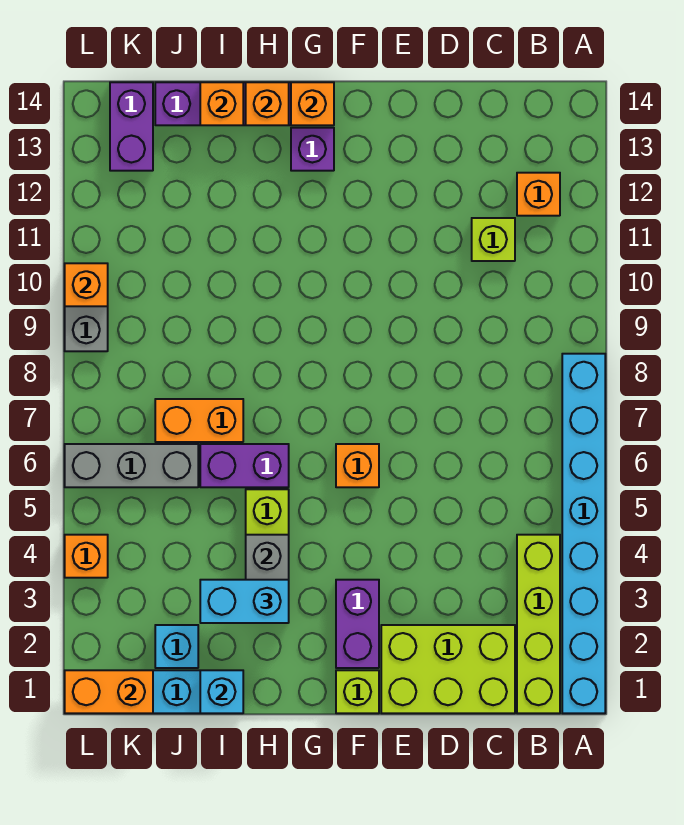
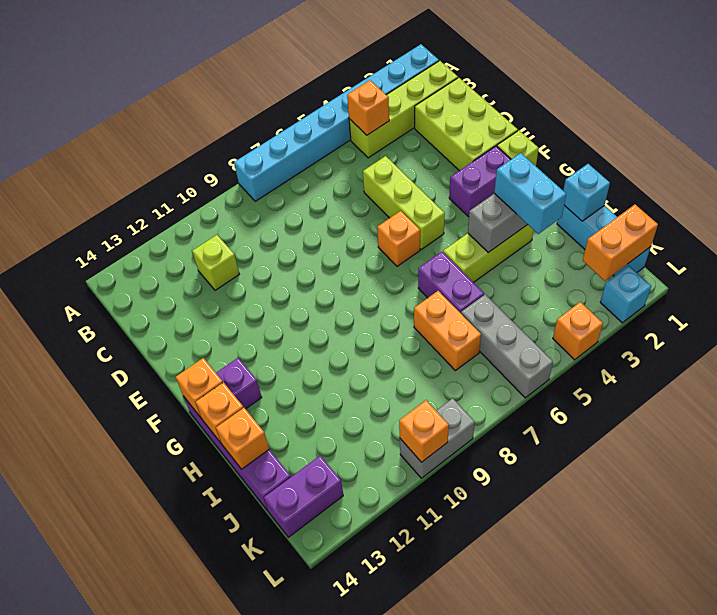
orange 1x1 brick [517,173,560,216] -> orange 1x1 brick moved to [347,80,389,135]
none -> lime 1x3 brick [363,156,445,249]
cyan 1x1 brick [155,625,198,668] -> cyan 1x1 brick moved to [600,266,651,323]
orange 1x2 brick [65,670,153,713] -> orange 1x2 brick turned to [583,205,658,281]

